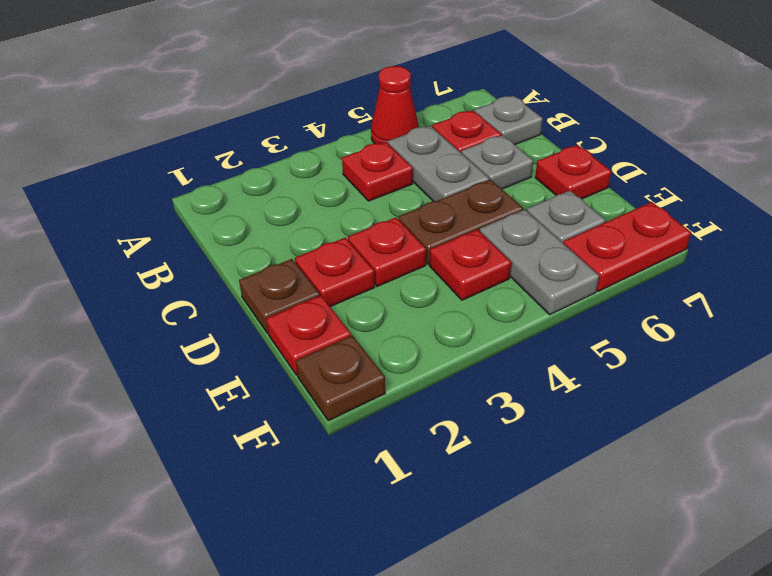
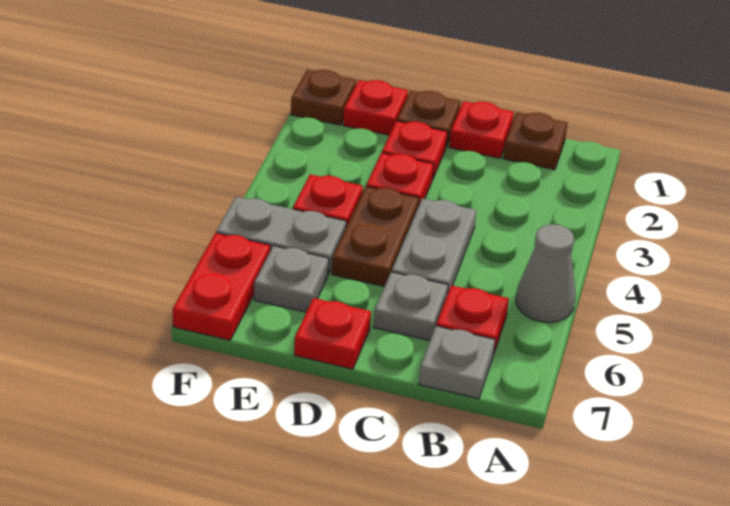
red 1x1 cone [371,66,419,144] -> grey 1x1 cone [516,224,576,322]
none -> brown 1x1 plate [503,112,568,170]
red 1x1 plate [342,142,413,201] -> red 1x1 plate moved to [449,101,514,158]
grey 1x2 plate [388,126,489,201] -> grey 1x2 plate turned to [392,198,476,295]

